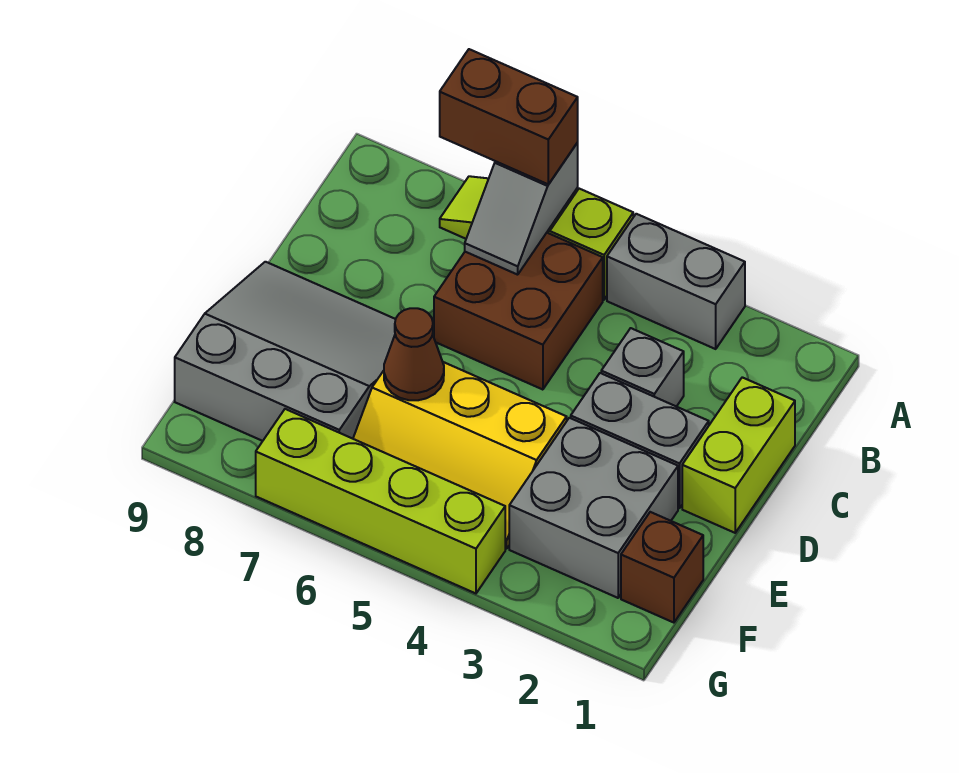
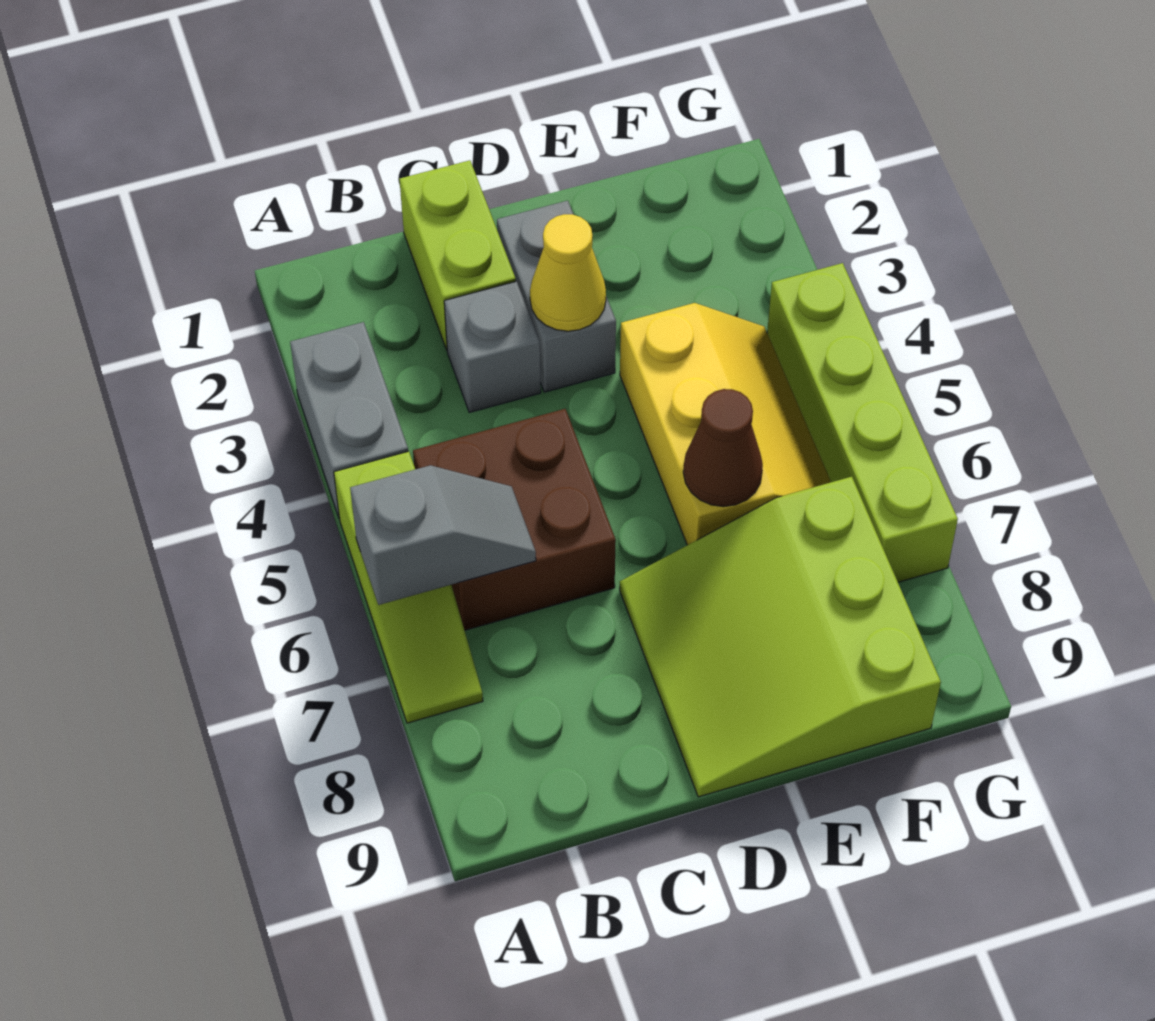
brown 1x2 brick [440,49,578,184] -> none
lime 1x2 brick [682,377,795,533] -> lime 1x2 brick turned to [400,160,516,350]
none -> yellow 1x1 cone [530,214,606,331]
grey 3x3 slope [175,262,396,441] -> lime 3x3 slope [620,477,941,797]
grey 2x2 brick [509,418,678,598] -> none
brown 1x1 brick [621,512,703,623] -> none

